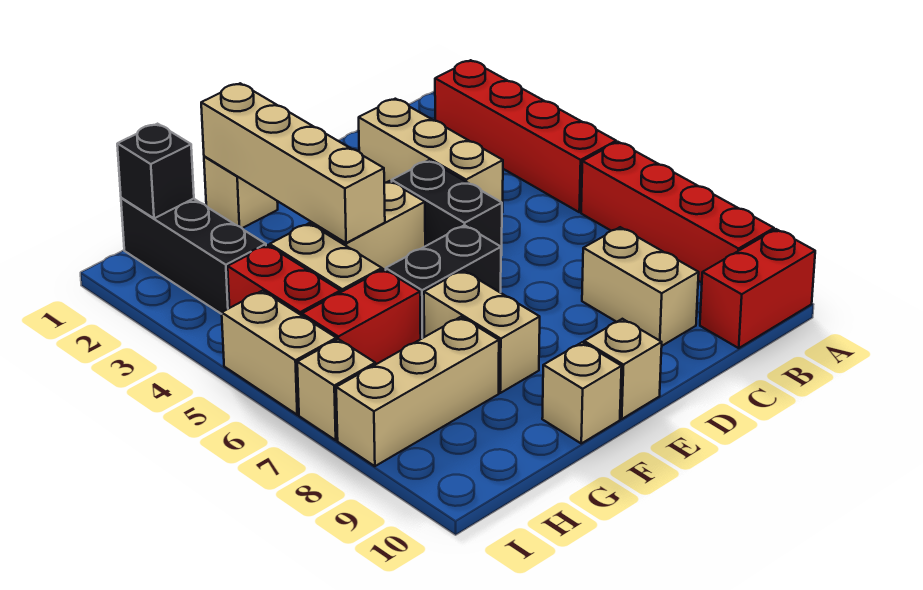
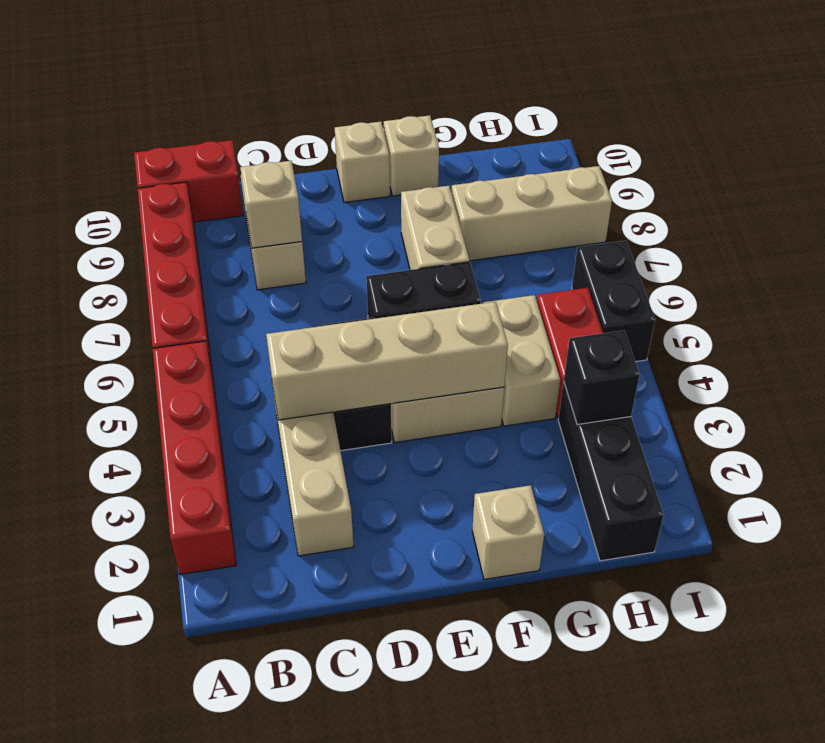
tan 1x4 brick [201,83,385,243] -> tan 1x4 brick turned to [266,302,508,420]
red 1x2 brick [302,269,421,365] -> none
black 1x1 brick [117,124,194,218] -> black 1x1 brick moved to [564,330,640,425]
tan 1x2 brick [222,291,336,415] -> black 1x2 brick [572,241,655,362]
tan 1x1 brick [297,339,375,440] -> tan 1x1 brick moved to [240,161,302,248]

